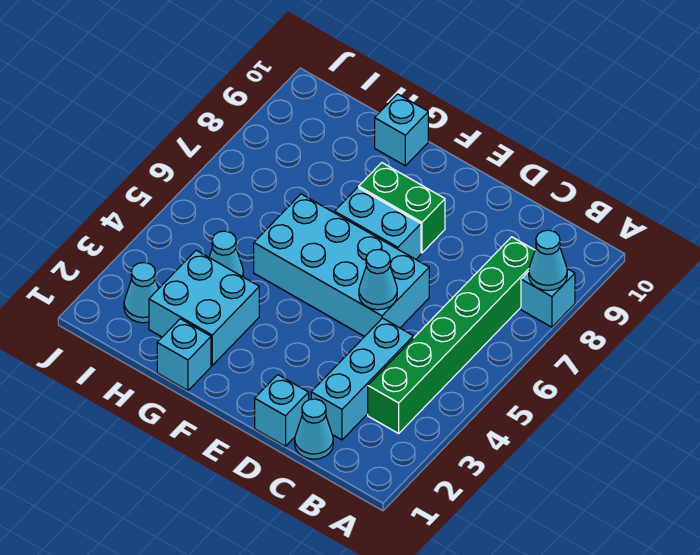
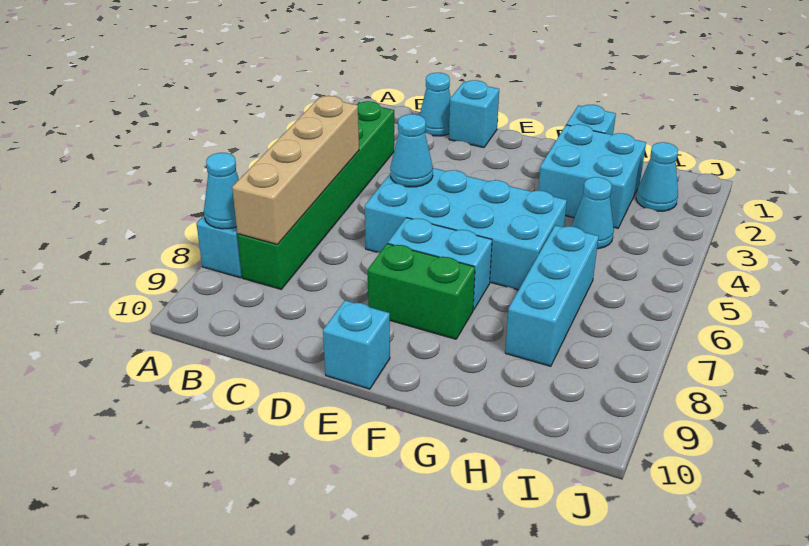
none -> tan 1x4 brick [232,96,359,245]
cyan 1x3 brick [311,318,413,440] -> cyan 1x3 brick moved to [505,225,599,366]
cyan 1x1 brick [375,94,428,166] -> cyan 1x1 brick moved to [323,300,390,389]

